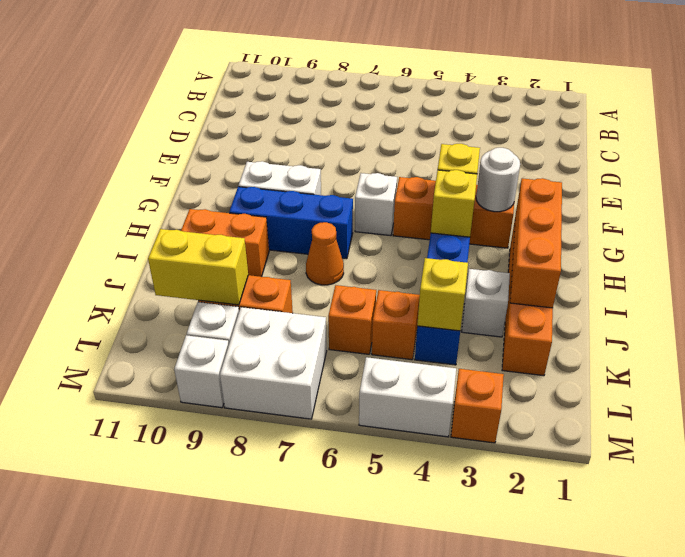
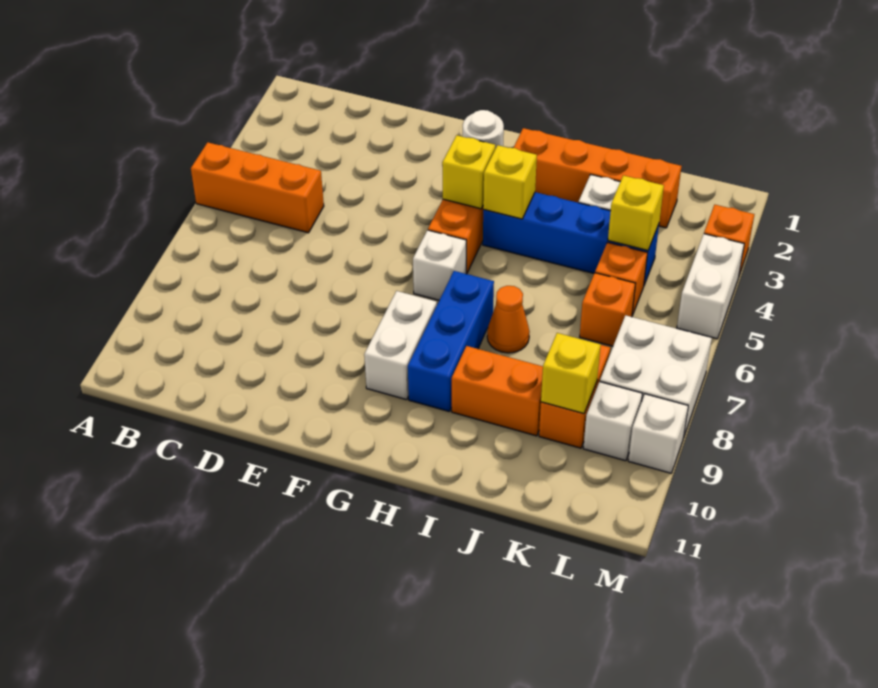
orange 1x3 brick [510,178,562,308] -> orange 1x3 brick moved to [191,142,324,233]
orange 1x2 brick [181,209,269,277] -> orange 1x2 brick turned to [452,346,543,436]
yellow 1x2 brick [148,229,248,305] -> yellow 1x1 brick [541,333,601,413]

